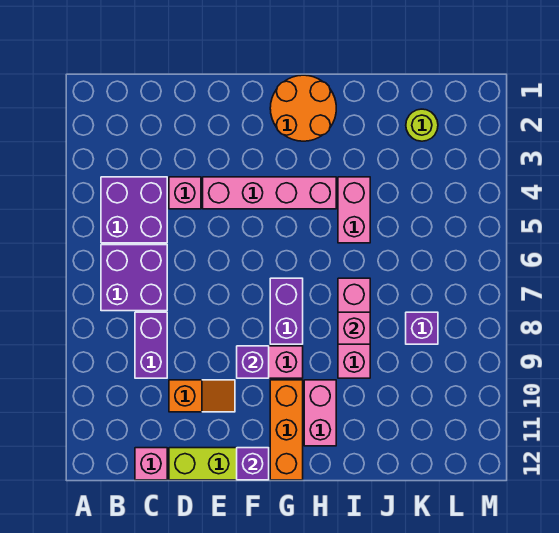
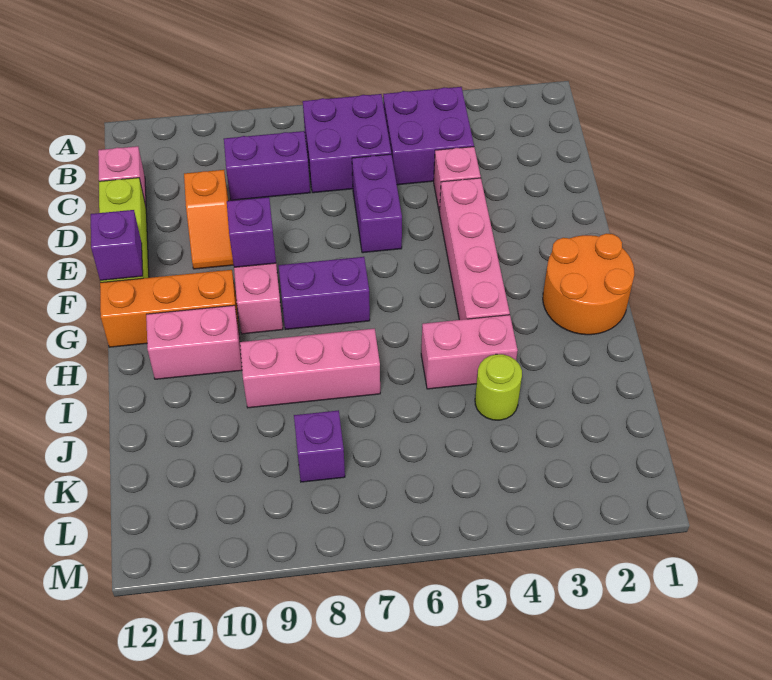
none -> purple 1x2 brick [352,154,402,253]
pink 1x1 brick [338,312,370,344] -> none
lime 1x1 round brick [406,109,438,141] -> lime 1x1 round brick moved to [475,354,522,420]

